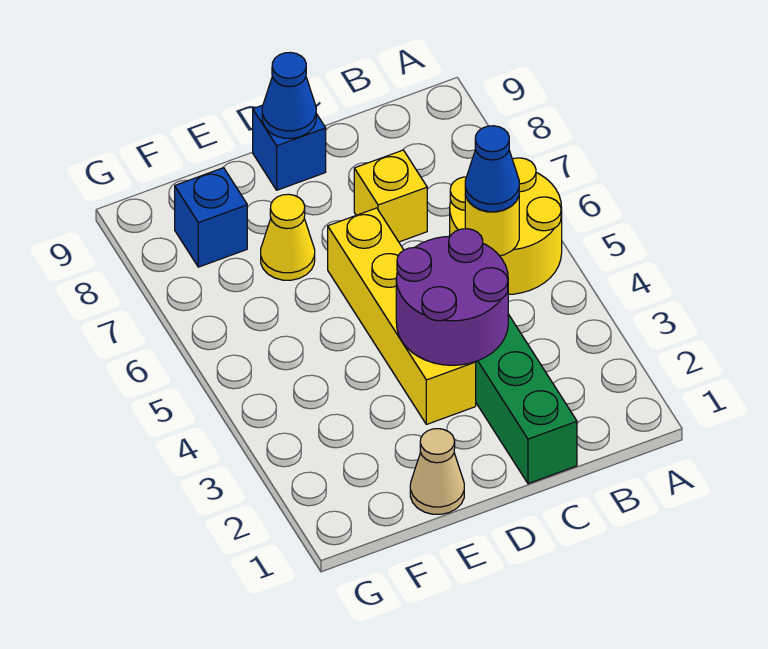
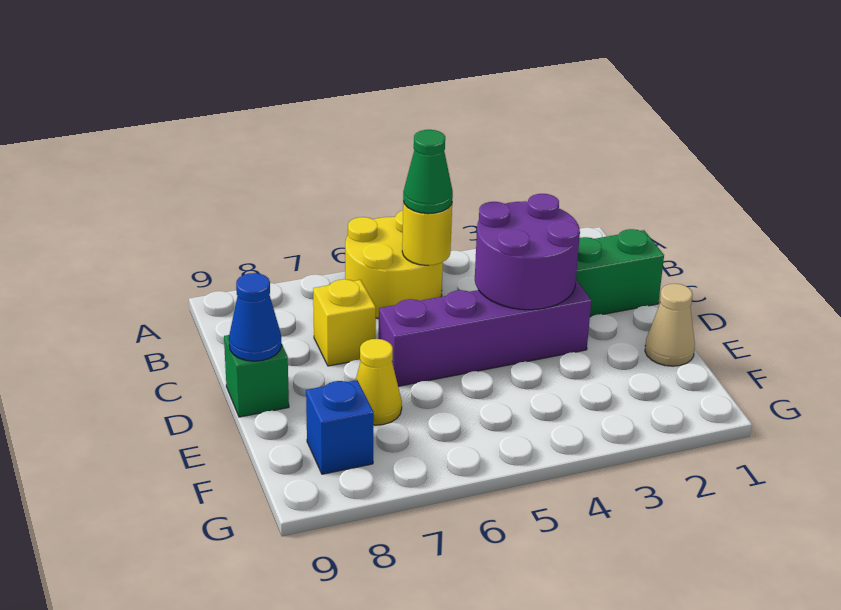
blue 1x1 cone [465,126,519,212] -> green 1x1 cone [403,130,453,214]
yellow 1x4 brick [328,208,476,424] -> purple 1x4 brick [378,279,591,386]
blue 1x1 brick [253,105,326,190] -> green 1x1 brick [224,335,289,417]

